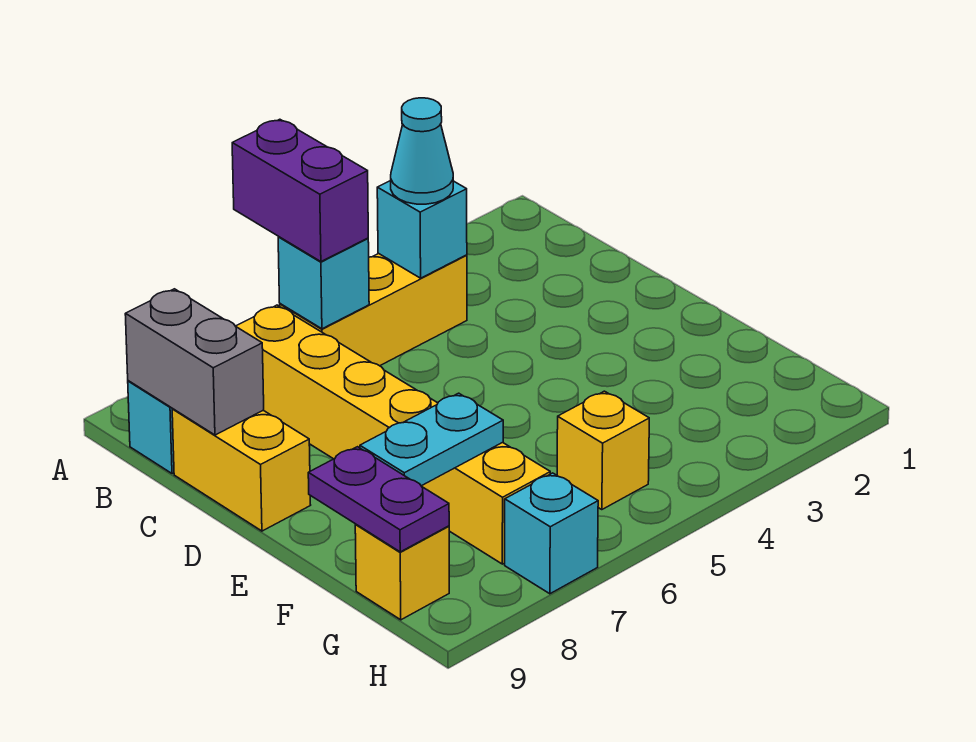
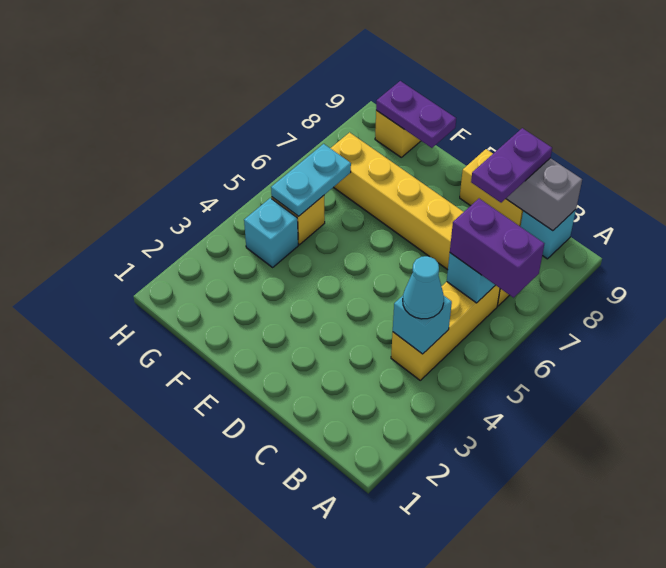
none -> purple 1x2 plate [471,128,552,203]
cyan 1x2 plate [360,393,503,486] -> cyan 1x2 plate moved to [271,144,351,216]
cyan 1x1 brick [505,473,598,594] -> cyan 1x1 brick moved to [244,198,298,267]

